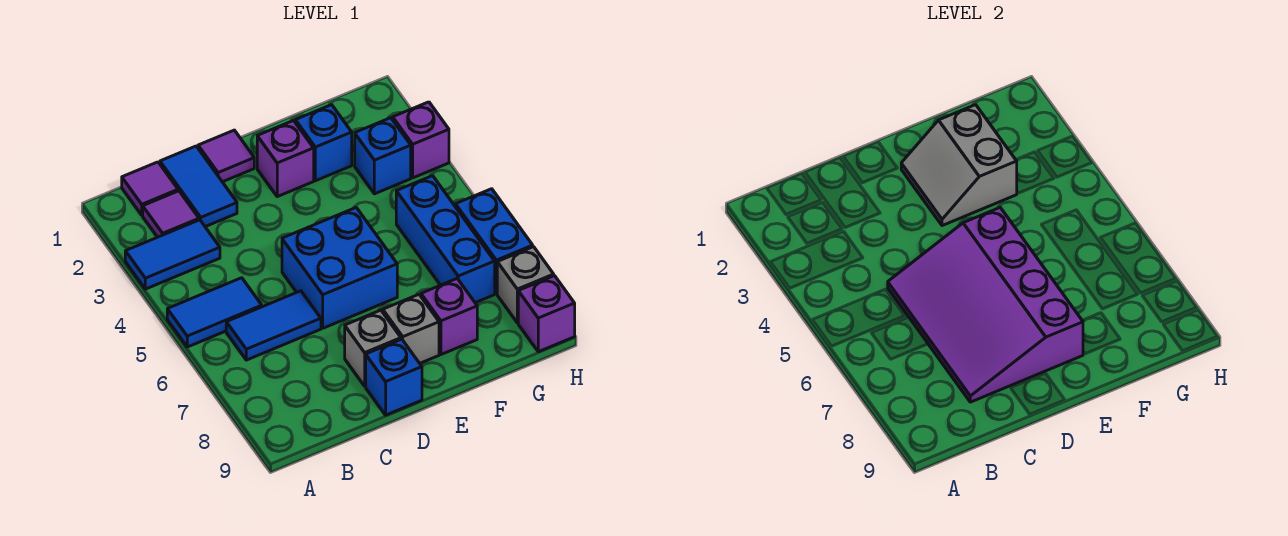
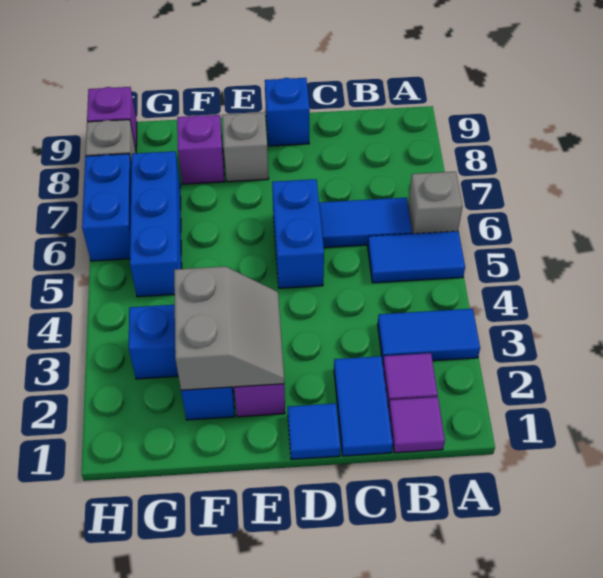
purple 3x4 slope [888,208,1083,402] -> none
purple 1x1 tile [198,130,254,182] -> blue 1x1 tile [288,403,341,460]
blue 2x2 brick [282,208,397,328] -> blue 1x2 brick [272,179,324,288]
grey 1x1 brick [345,310,401,386] -> grey 1x1 brick moved to [408,172,463,234]
purple 1x1 brick [393,102,449,178] -> none

